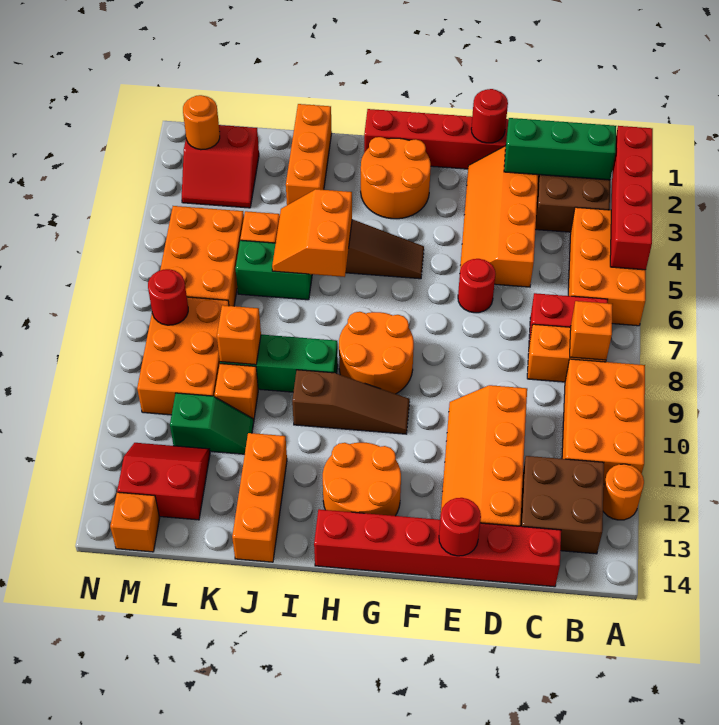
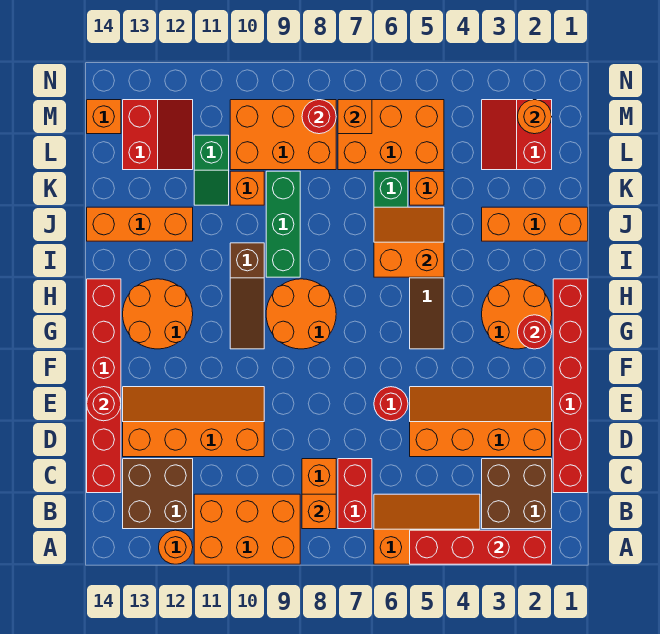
orange 2x3 brick [568,207,646,326] -> orange 2x3 slope [374,494,480,564]
green 1x3 brick [504,118,616,180] -> none
red 1x1 round brick [471,89,508,143] -> red 1x1 round brick moved to [518,315,552,349]
orange 1x1 brick [217,305,261,365] -> orange 1x1 brick moved to [338,100,372,134]

